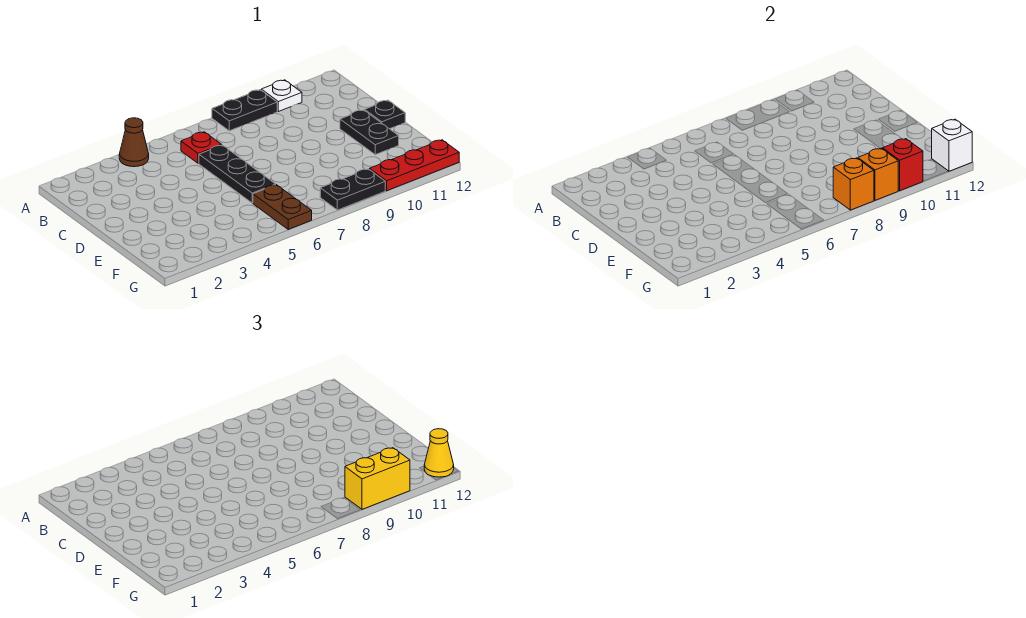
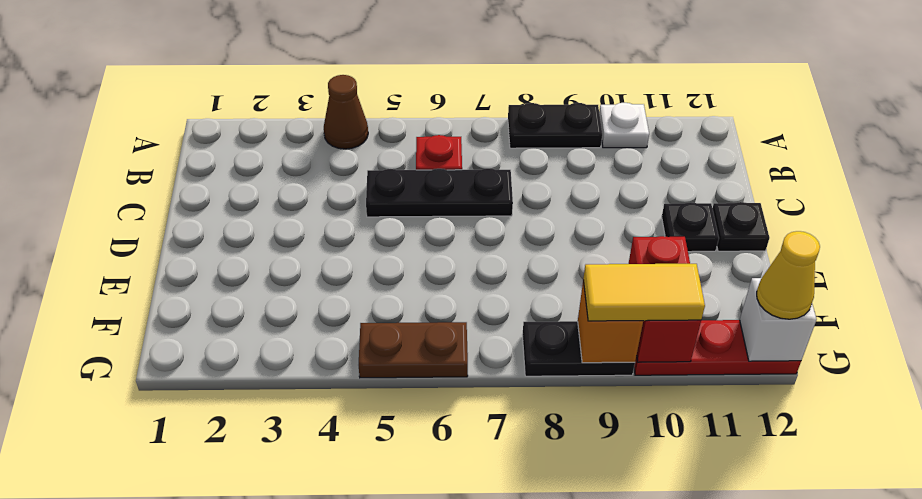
black 1x3 plate [199,145,276,203] -> black 1x3 plate turned to [366,168,513,217]
black 1x2 plate [340,110,399,155] -> black 1x1 plate [662,202,719,252]
brown 1x2 plate [253,185,312,229] -> brown 1x2 plate turned to [359,322,468,378]
orange 1x1 brick [833,158,874,210] -> none
yellow 1x2 brick [345,448,410,509] -> yellow 1x2 tile [583,264,705,321]
red 1x1 brick [882,139,923,191] -> red 1x2 brick [629,236,701,362]

